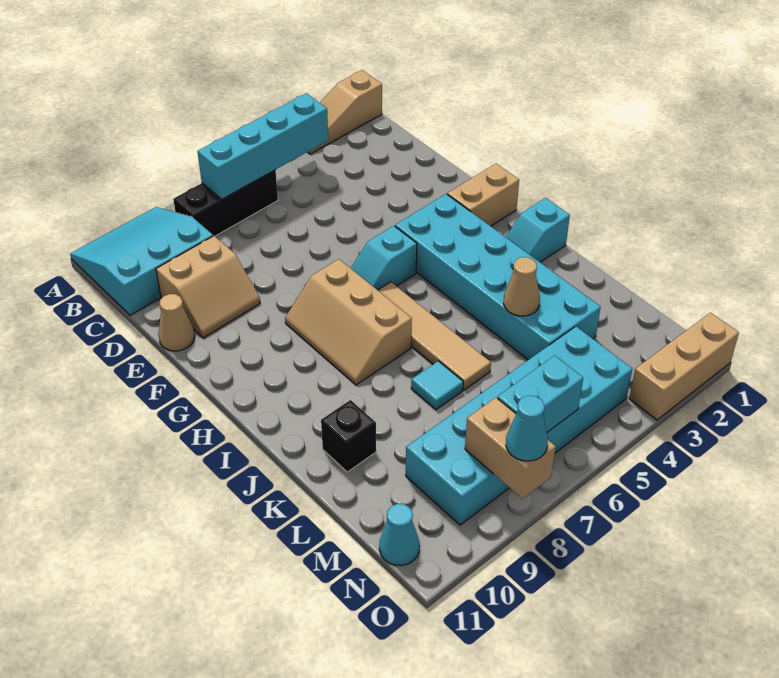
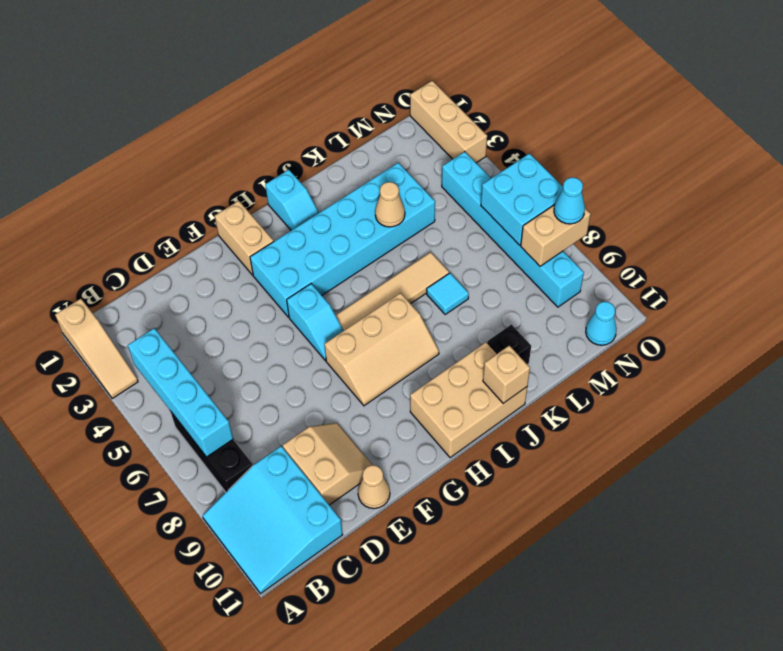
none -> tan 2x3 brick [410,342,527,458]
none -> tan 1x1 brick [483,345,530,403]
cyan 2x6 brick [406,327,632,525] -> cyan 1x6 brick [442,152,584,307]
cyan 1x2 brick [497,356,583,432] -> cyan 2x2 brick [481,154,563,245]

